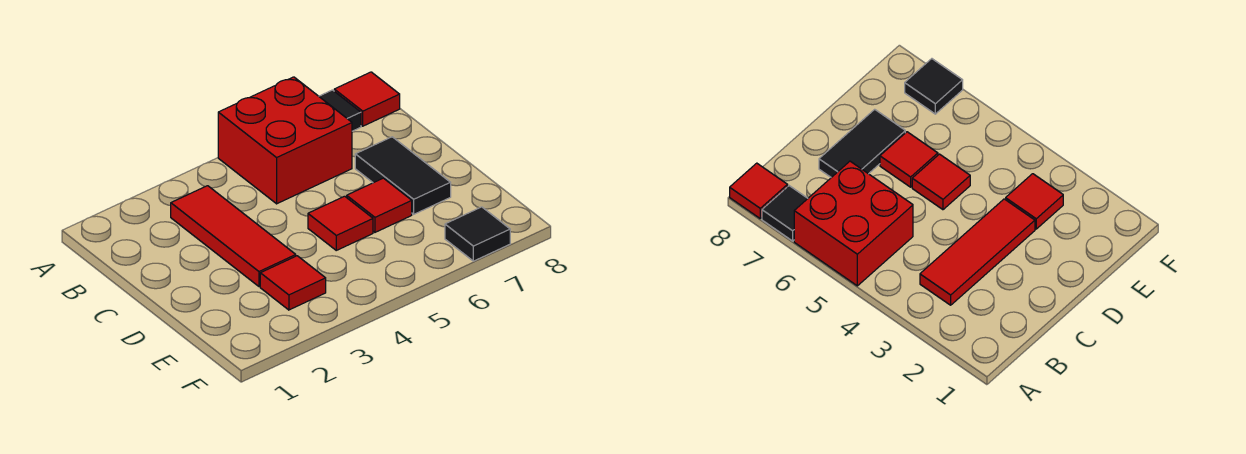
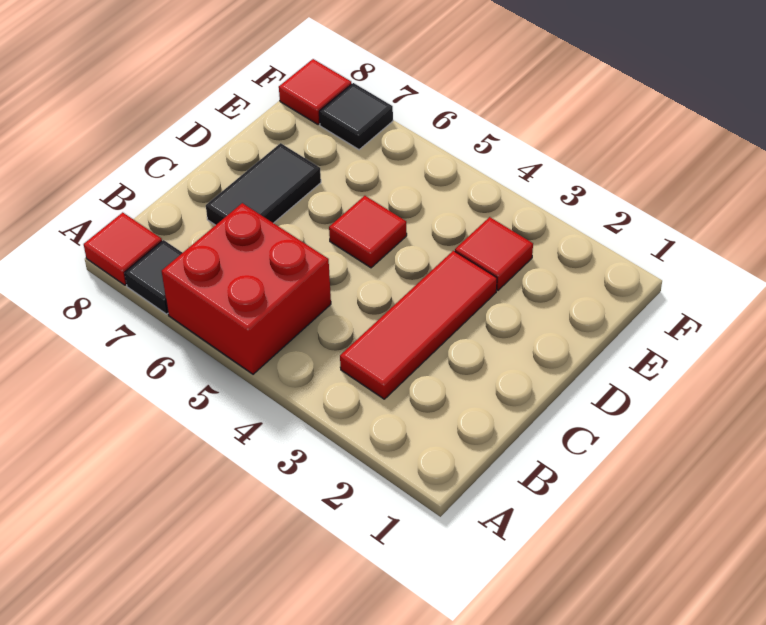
red 1x1 tile [347,178,412,232] -> red 1x1 tile moved to [279,59,352,125]

